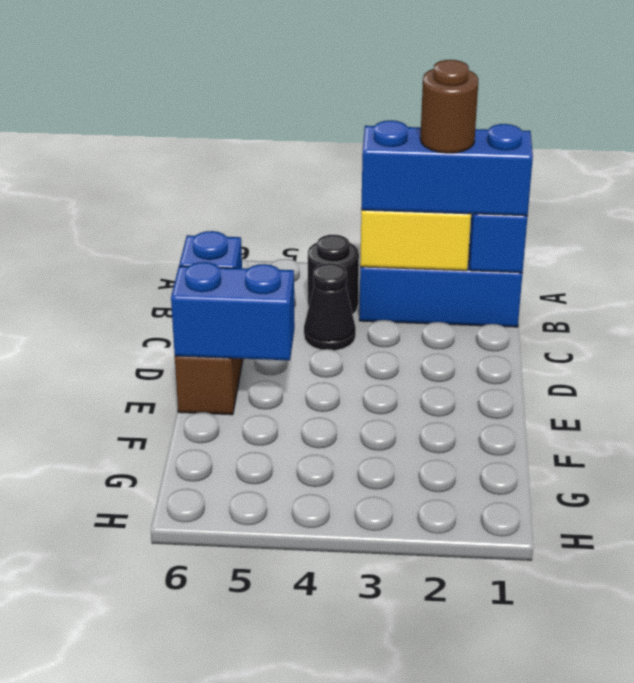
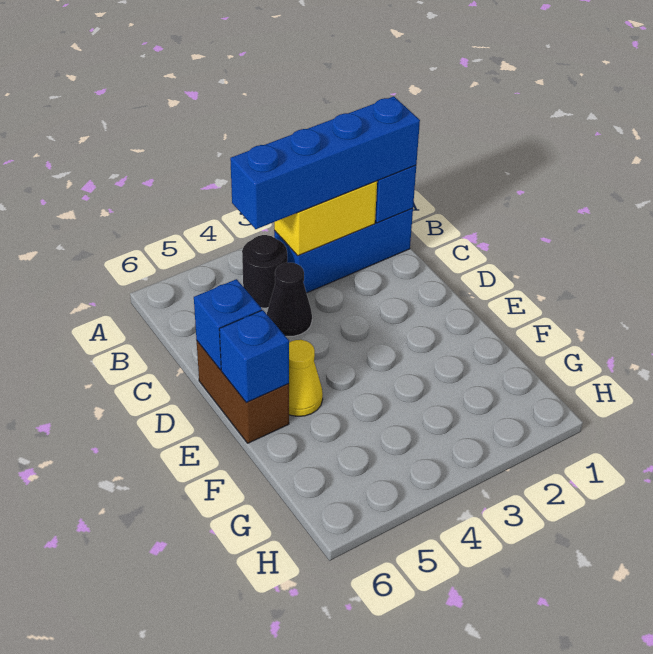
blue 1x3 brick [361,120,533,216] -> blue 1x4 brick [230,96,420,229]
brown 1x1 round brick [420,60,478,153] -> none
none -> yellow 1x1 cone [289,340,323,416]
blue 1x2 brick [171,262,295,360] -> blue 1x1 brick [219,310,289,402]

